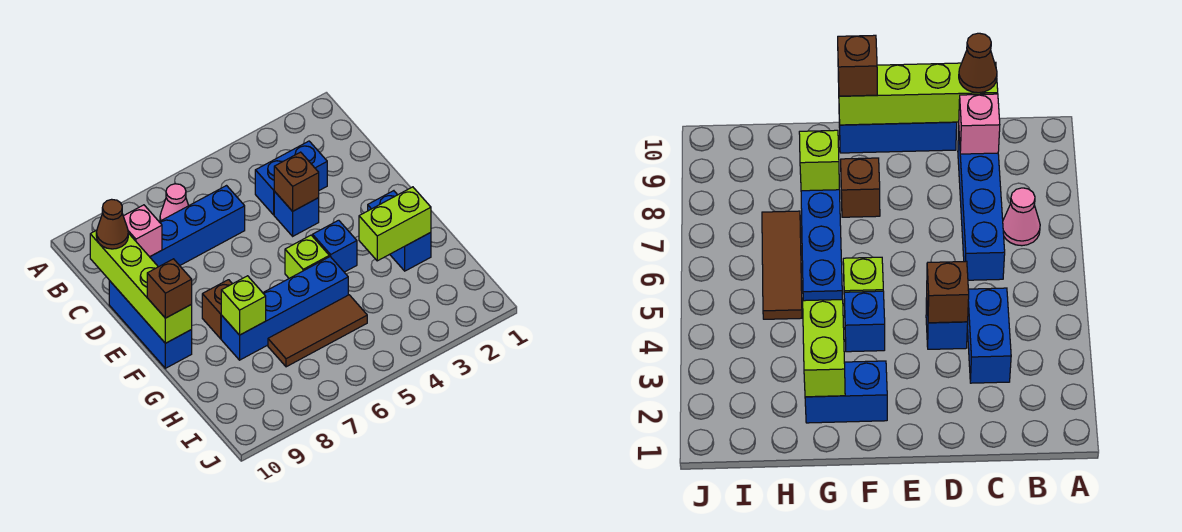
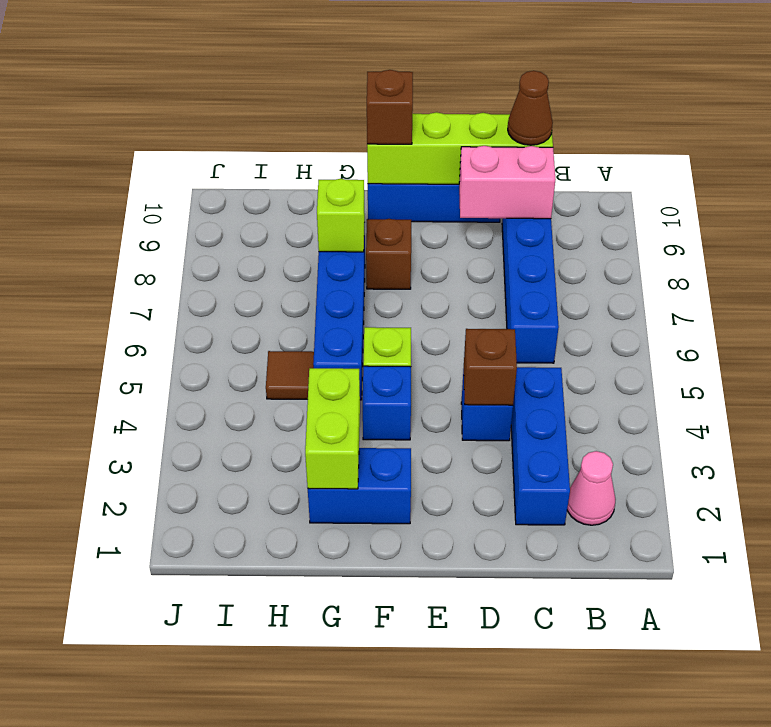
pink 1x1 cone [160,184,189,221] -> pink 1x1 cone moved to [567,451,616,525]
blue 1x2 brick [255,141,327,215] -> blue 1x3 brick [511,367,570,525]
pink 1x1 brick [123,205,162,257] -> pink 1x2 brick [459,146,555,219]
brown 1x3 tile [268,295,367,367] -> brown 1x1 tile [266,351,314,399]

